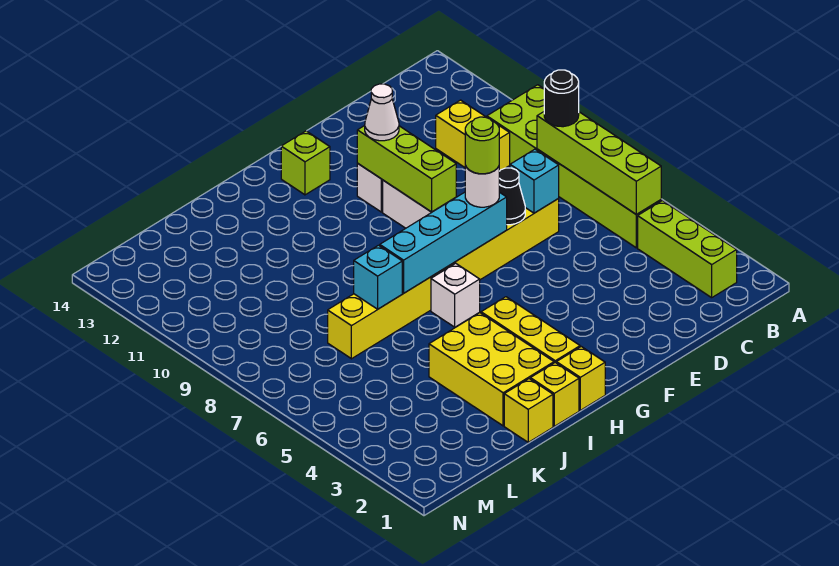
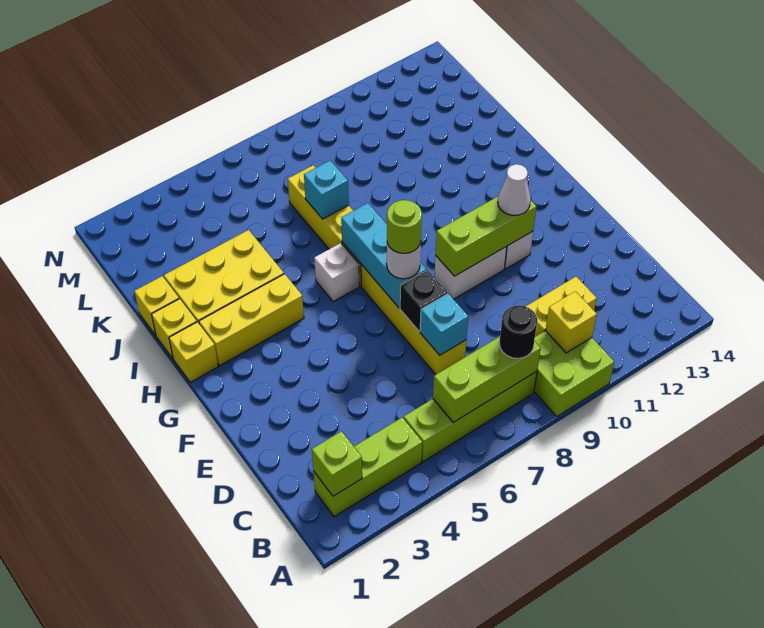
lime 1x4 brick [537,112,661,214] -> lime 1x3 brick [433,337,541,422]
none -> yellow 1x1 brick [545,291,597,353]
black 1x1 cone [499,168,525,225] -> black 1x1 brick [400,270,447,331]
cyan 1x4 brick [380,192,507,293] -> cyan 1x3 brick [341,203,427,308]
lime 1x1 brick [281,131,330,195] -> lime 1x1 brick moved to [312,431,362,496]

